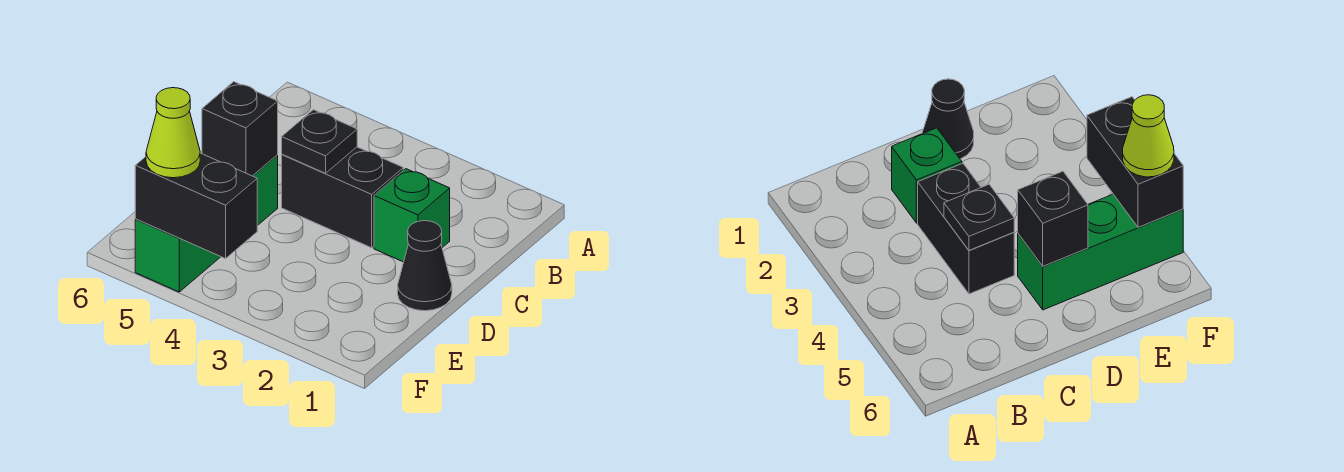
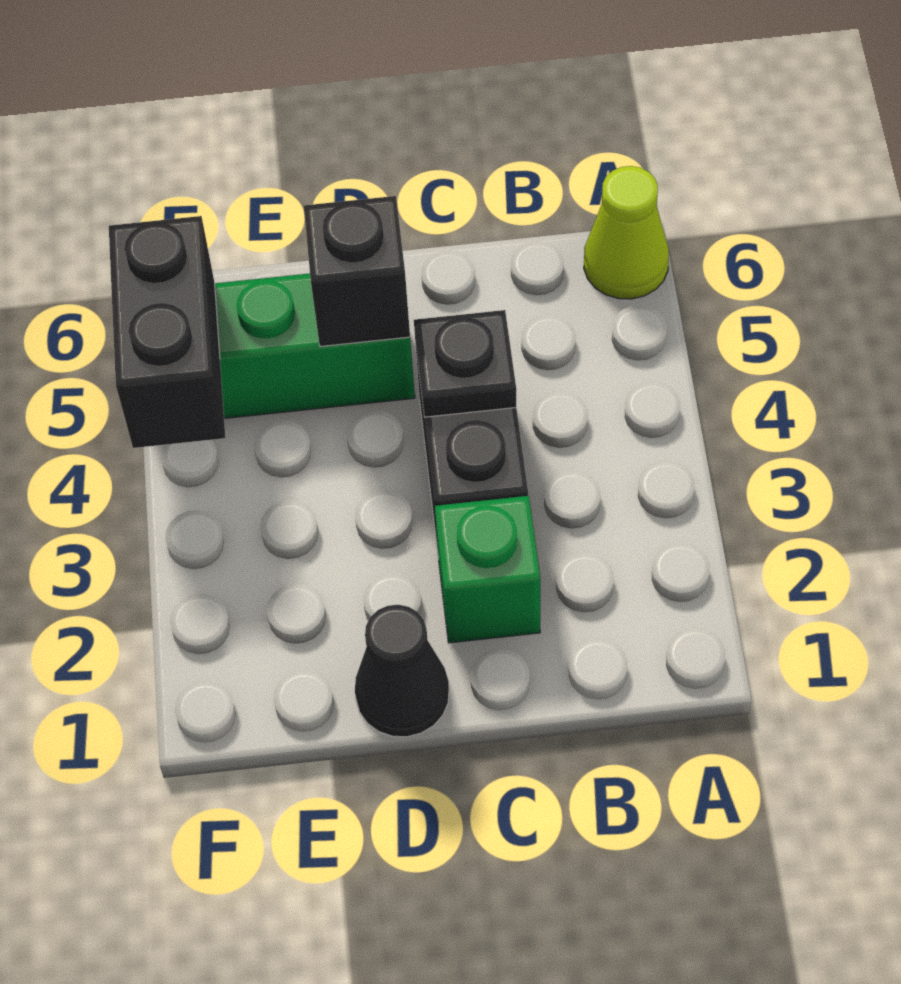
lime 1x1 cone [146,88,200,178] -> lime 1x1 cone moved to [584,166,669,299]

